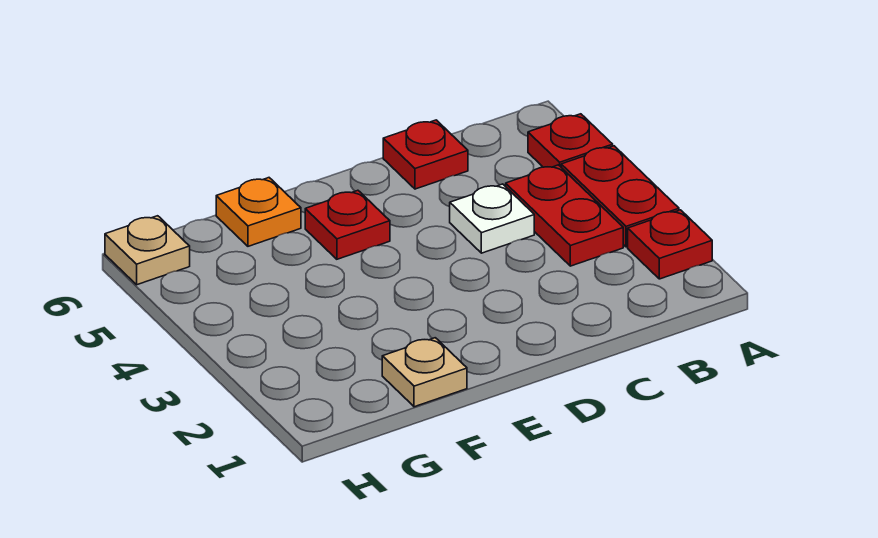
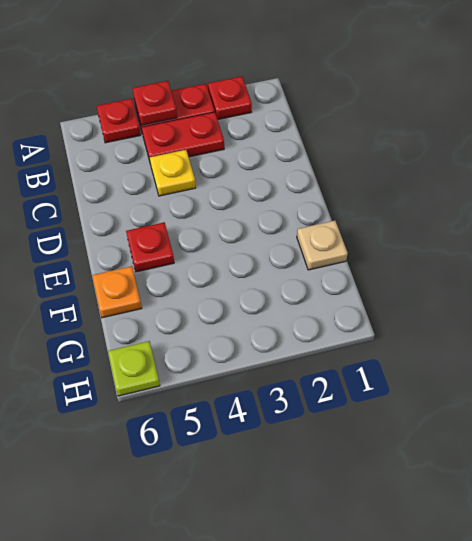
white 1x1 plate [450,184,534,253] -> yellow 1x1 plate [150,150,196,196]
red 1x1 plate [383,120,468,189] -> red 1x1 plate moved to [132,81,177,126]
tan 1x1 plate [105,216,190,285] -> lime 1x1 plate [108,341,160,396]

